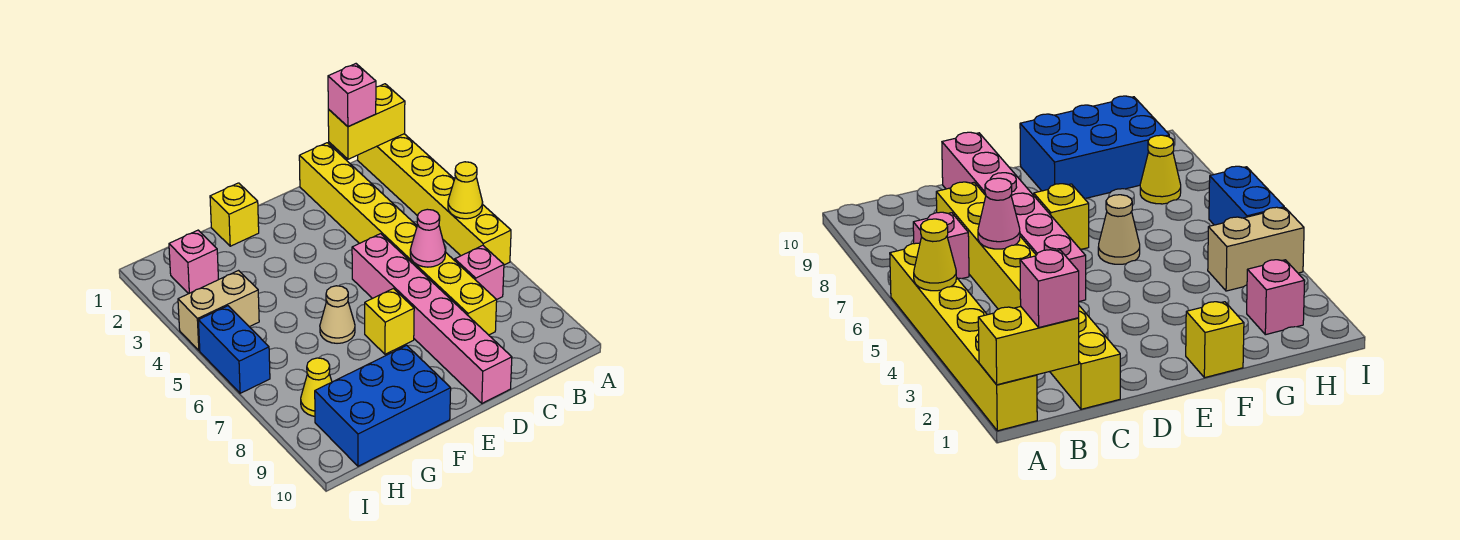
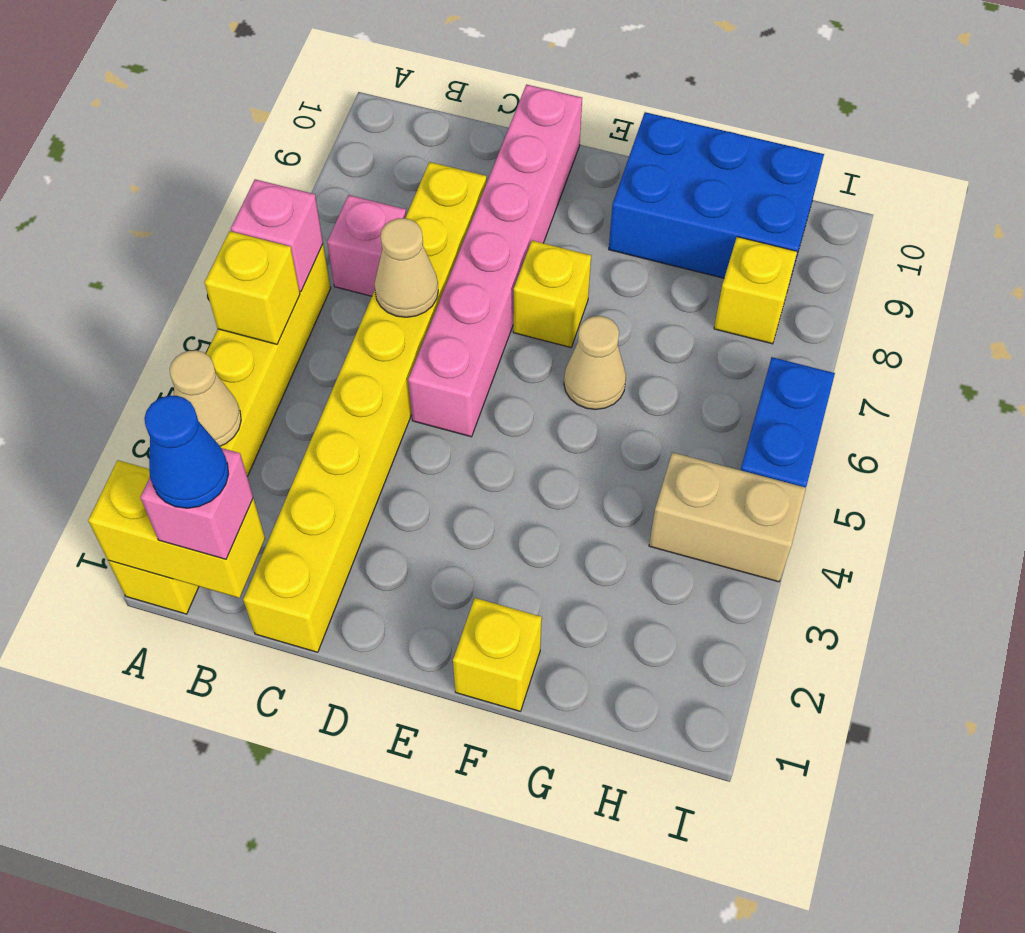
none -> tan 1x1 cone [170,350,241,446]
yellow 1x1 cone [448,162,483,219] -> yellow 1x1 brick [205,231,300,344]
none -> blue 1x1 cone [144,396,229,508]
pink 1x1 cone [410,209,445,267] -> tan 1x1 cone [374,218,438,317]
pink 1x1 brick [169,230,218,294] -> pink 1x1 brick moved to [231,179,323,291]
yellow 1x1 cone [301,358,332,416] -> yellow 1x1 brick [714,237,797,344]

